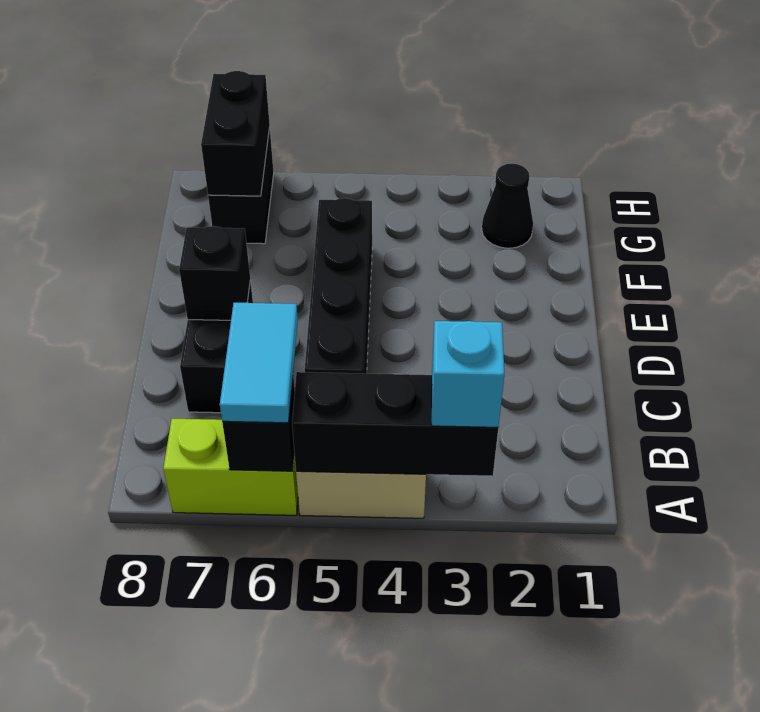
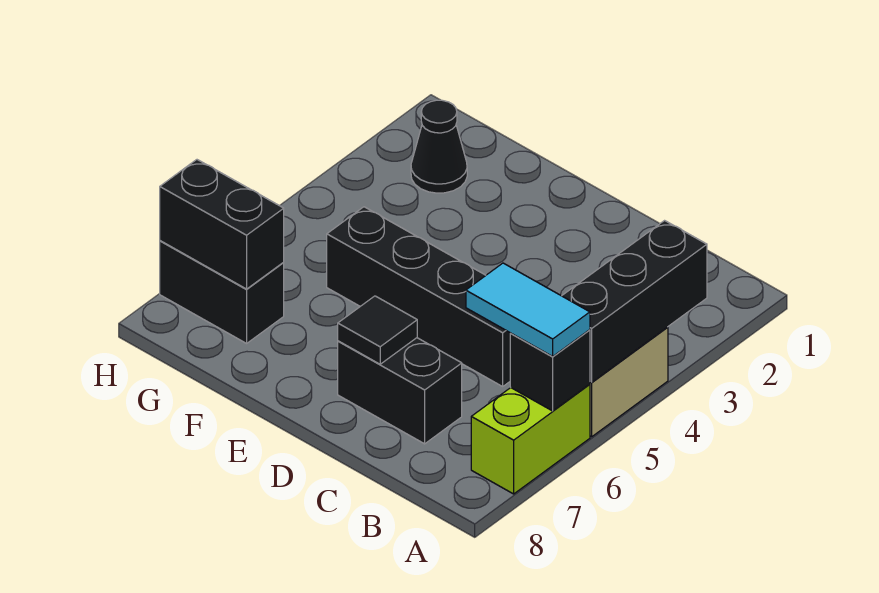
cyan 1x1 brick [432,321,504,427] -> none
black 1x1 brick [179,226,250,320] -> black 1x1 tile [338,296,417,364]

